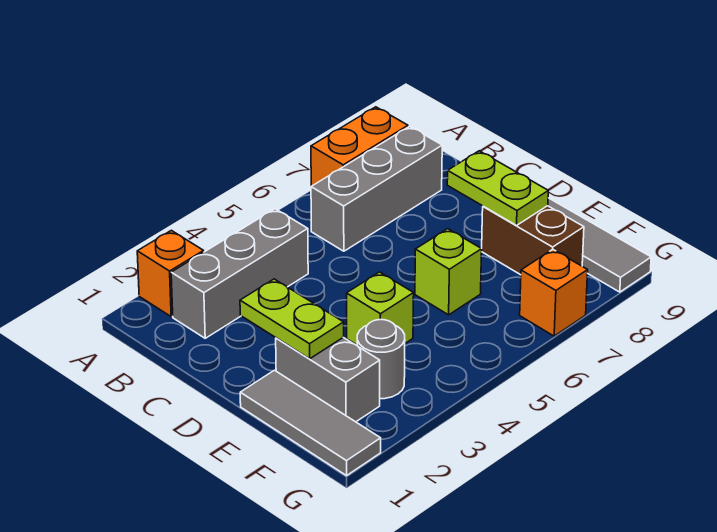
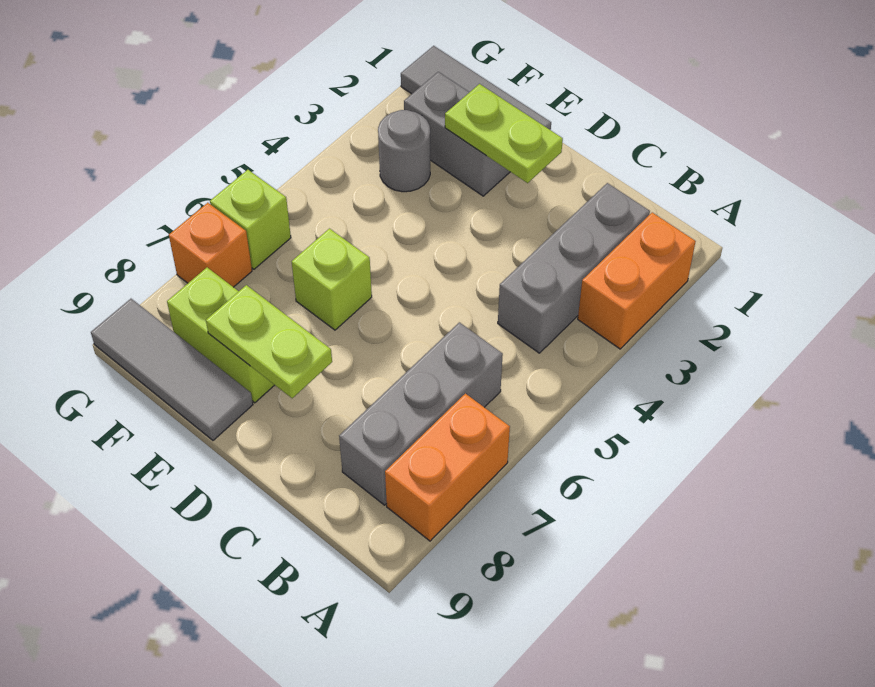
orange 1x1 brick [137,230,204,316] -> orange 1x2 brick [578,213,696,349]
lime 1x1 brick [347,272,414,345] -> lime 1x1 brick moved to [210,170,291,269]
brown 1x2 brick [482,206,584,275] -> lime 1x2 brick [167,267,274,403]

